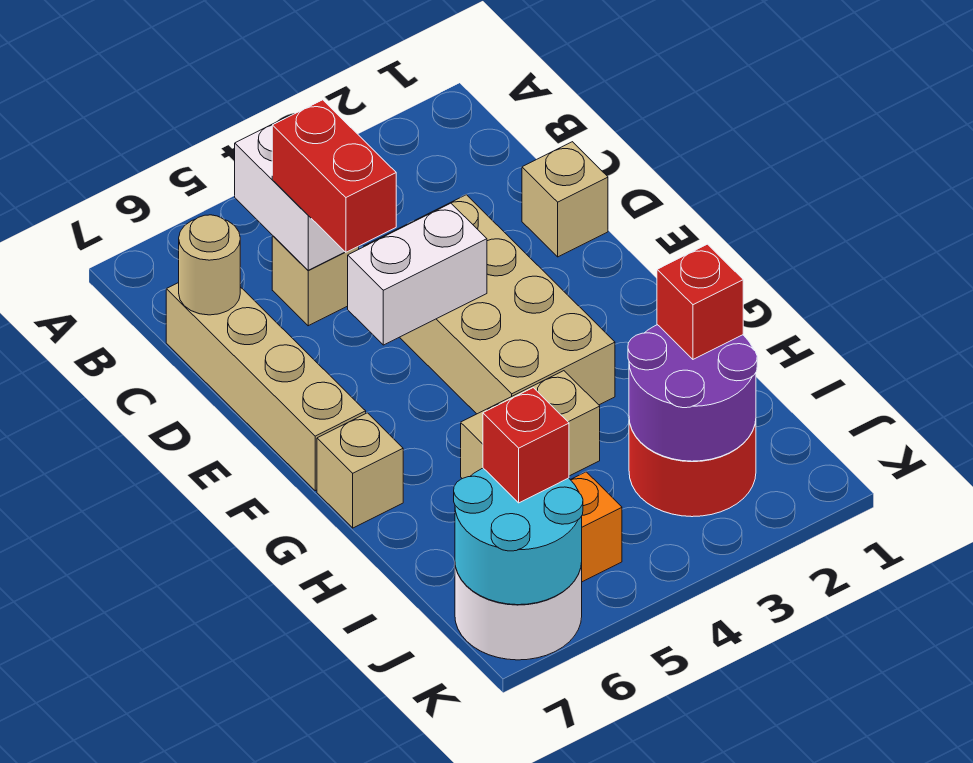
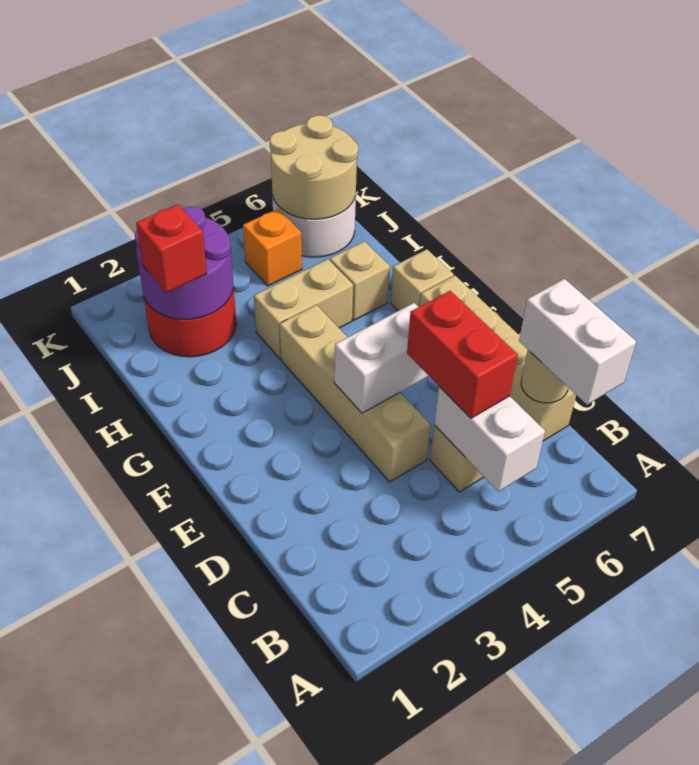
none -> white 1x2 brick [519,279,636,405]
tan 1x1 brick [522,142,608,257] -> tan 1x1 brick moved to [330,241,390,320]
tan 2x4 brick [363,195,615,414] -> tan 1x4 brick [280,305,431,482]
cyan 2x2 round brick [454,468,583,605] -> tan 2x2 round brick [270,115,358,219]
red 1x1 brick [483,388,569,503] -> none

